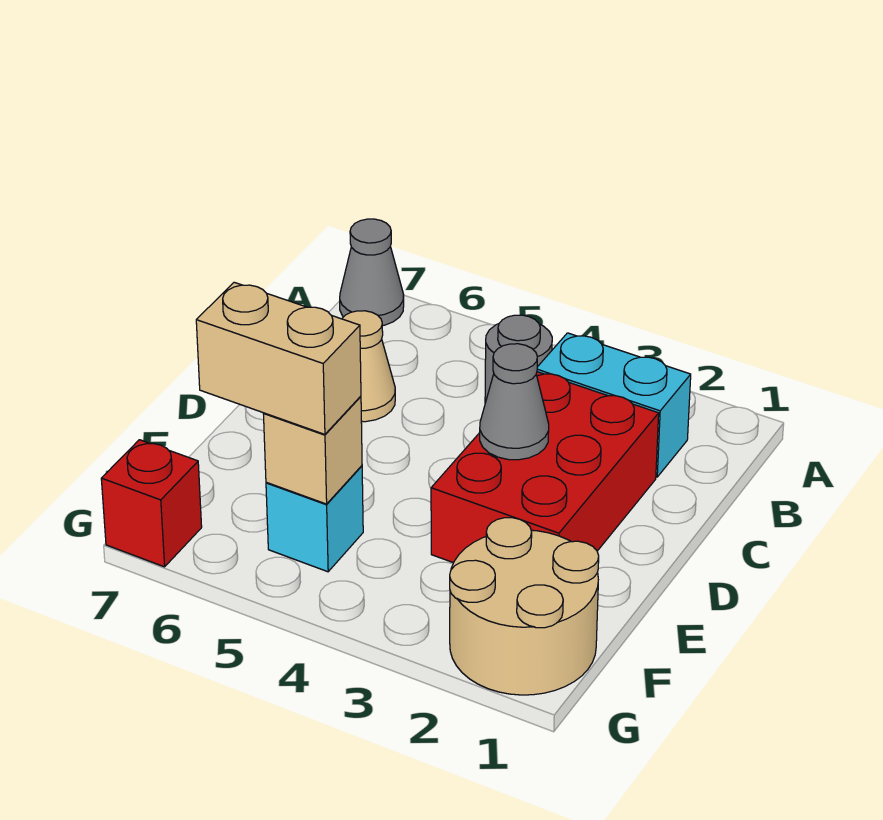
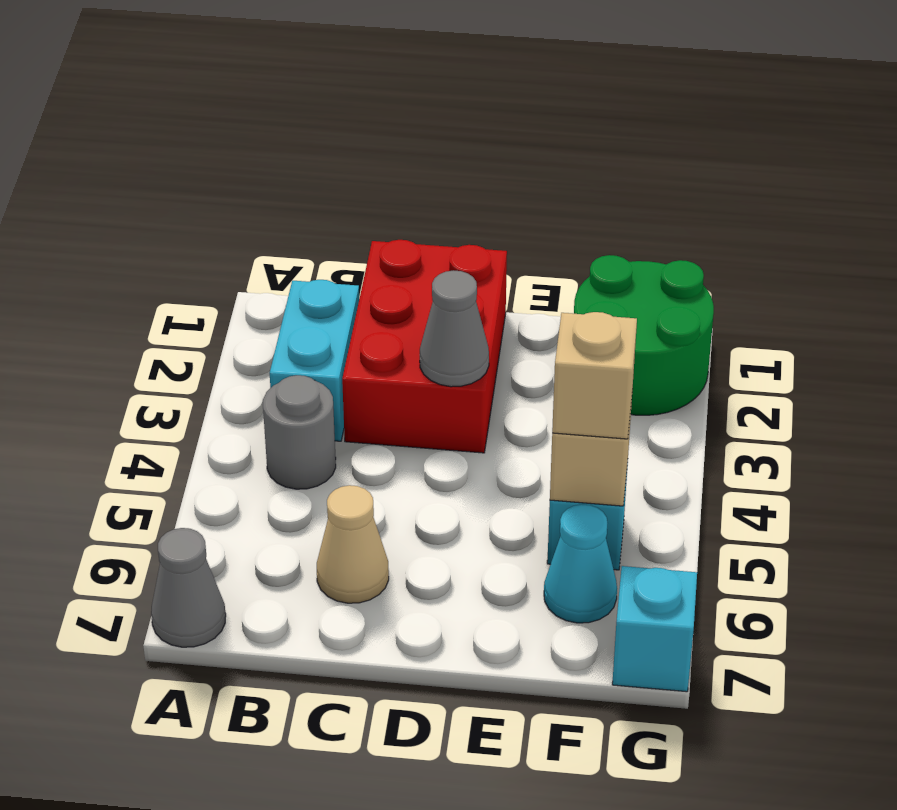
red 2x3 brick [431,372,659,563] -> red 2x3 brick turned to [342,240,507,453]
tan 2x2 round brick [450,518,599,695] -> green 2x2 round brick [574,255,714,415]
tan 1x2 brick [196,282,361,434] -> tan 1x1 brick [552,312,637,439]
none -> cyan 1x1 cone [544,504,617,623]
red 1x1 brick [101,440,202,567] -> cyan 1x1 brick [612,566,697,692]

